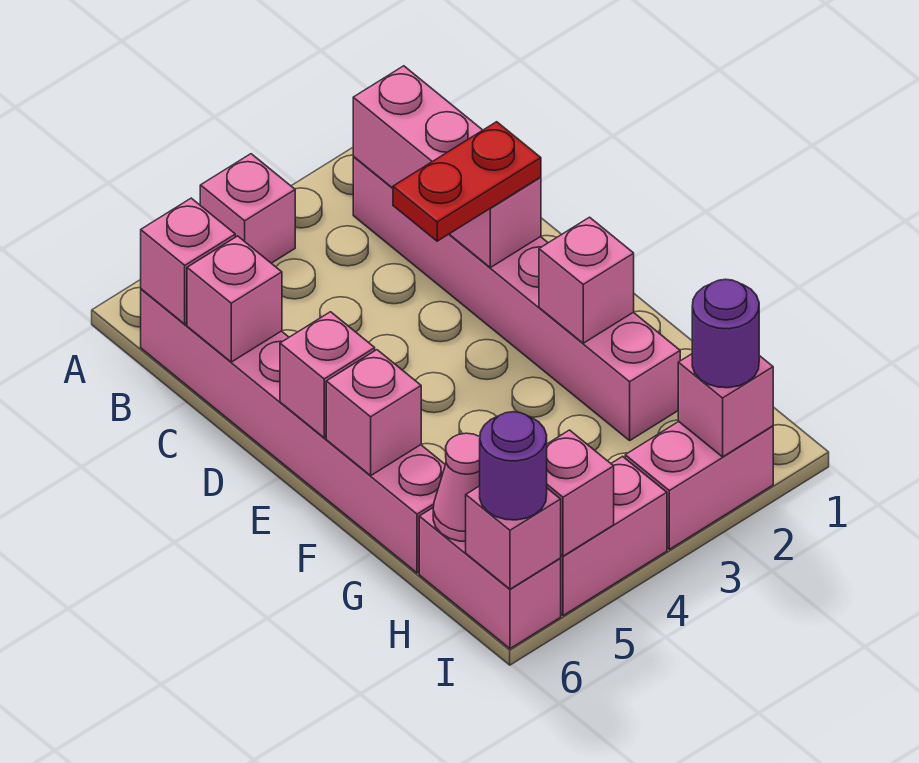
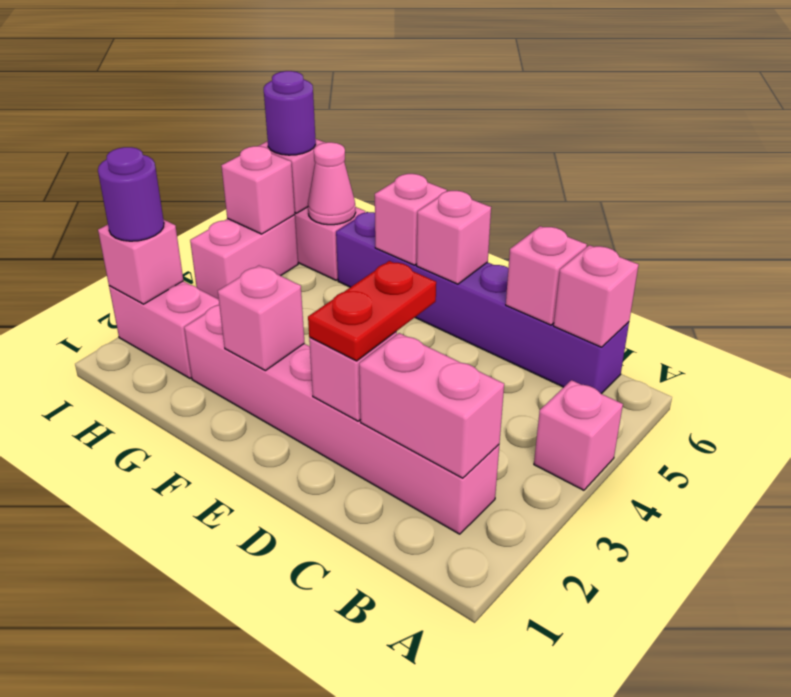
pink 1x6 brick [141,289,445,573] -> purple 1x6 brick [336,212,629,394]
pink 1x2 brick [625,421,773,549] -> pink 1x2 brick turned to [109,281,219,379]

